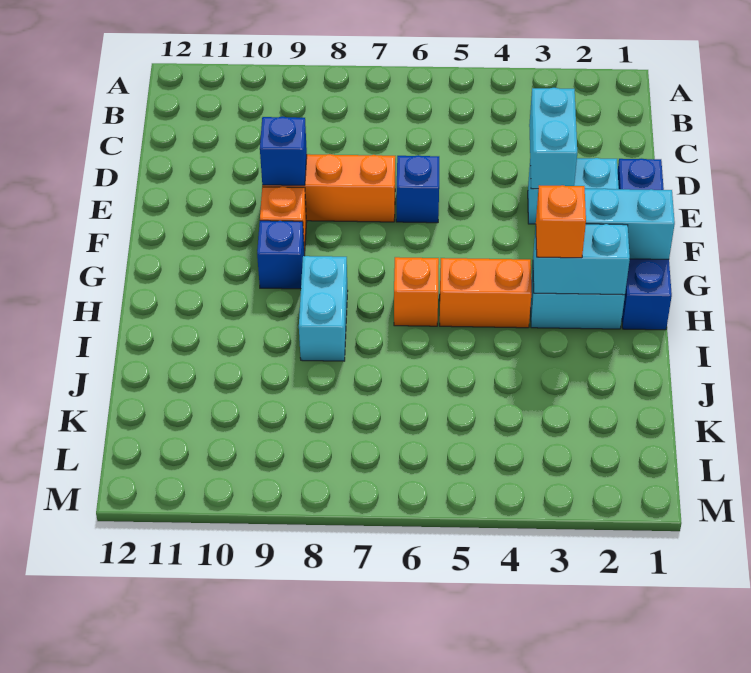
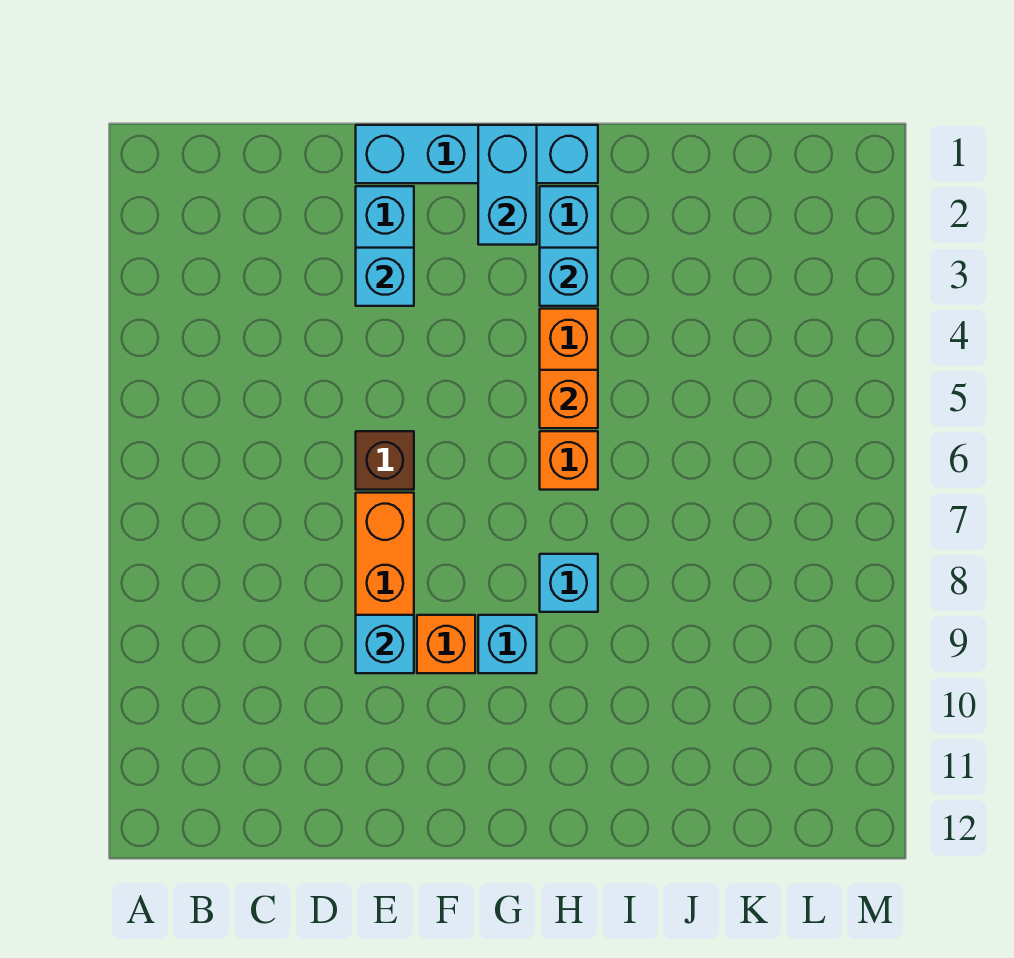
cyan 1x2 brick [529,88,577,189] -> cyan 1x1 brick [356,248,414,306]
blue 1x4 brick [618,159,672,330] -> cyan 1x4 brick [356,125,598,183]
blue 1x1 brick [396,155,439,223] -> brown 1x1 brick [356,431,414,490]
blue 1x1 brick [260,117,307,185] -> cyan 1x1 brick [356,615,414,673]
blue 1x1 brick [257,221,305,289] -> cyan 1x1 brick [478,615,537,673]
cyan 1x2 brick [533,224,630,295] -> cyan 1x1 brick [540,248,598,306]
orange 1x1 brick [536,185,586,258] -> orange 1x1 brick moved to [540,370,598,428]
cyan 1x2 brick [299,256,348,361] -> cyan 1x1 brick [540,554,598,612]

